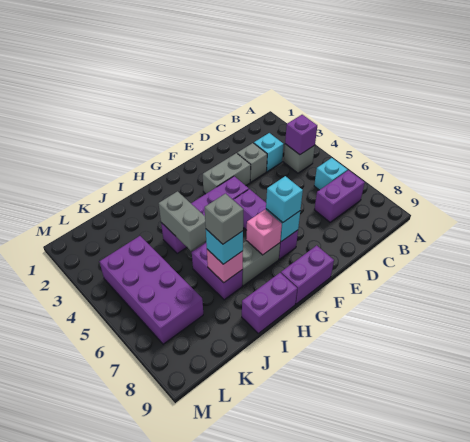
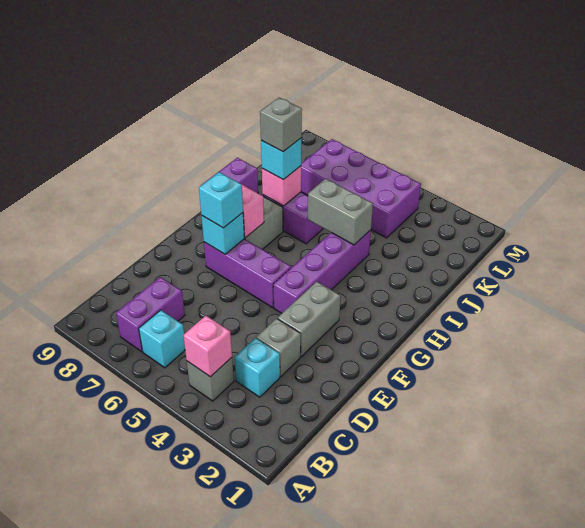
purple 1x1 brick [285,115,317,155] -> pink 1x1 brick [183,316,232,377]
purple 1x2 brick [281,245,334,304] -> none

